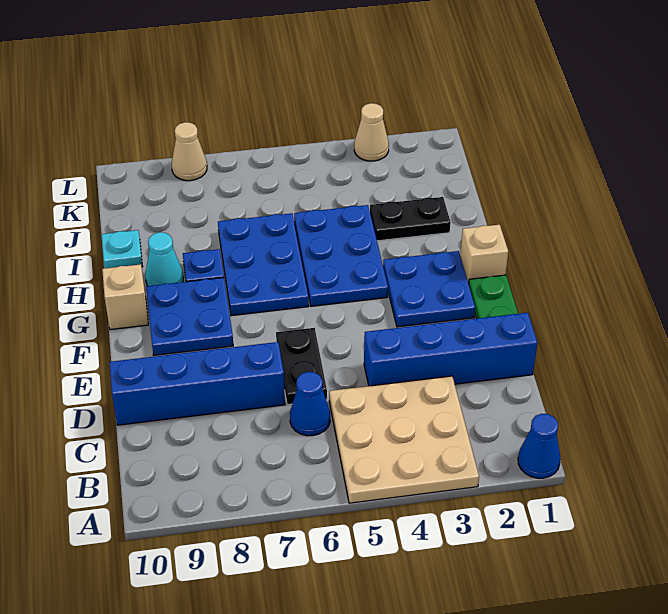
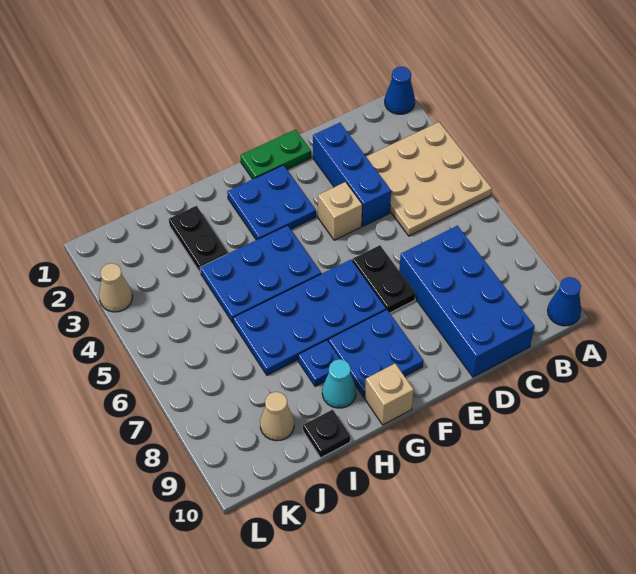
blue 1x1 cone [290,372,330,436] -> blue 1x1 cone moved to [548,277,581,326]
blue 1x4 brick [364,313,537,386] -> blue 1x3 brick [313,123,391,226]
black 1x2 plate [276,328,327,405] -> black 1x2 plate turned to [352,245,415,313]
blue 1x4 brick [109,342,285,425] -> blue 2x4 brick [399,226,535,377]
tan 1x1 brick [460,225,508,284] -> tan 1x1 brick moved to [318,182,362,240]
blue 2x3 plate [218,213,309,316] -> blue 2x4 plate [233,260,386,375]
cyan 1x1 plate [101,230,143,268] -> black 1x1 plate [303,409,350,458]
tan 1x1 cone [172,122,207,181] -> tan 1x1 cone moved to [260,392,294,441]

